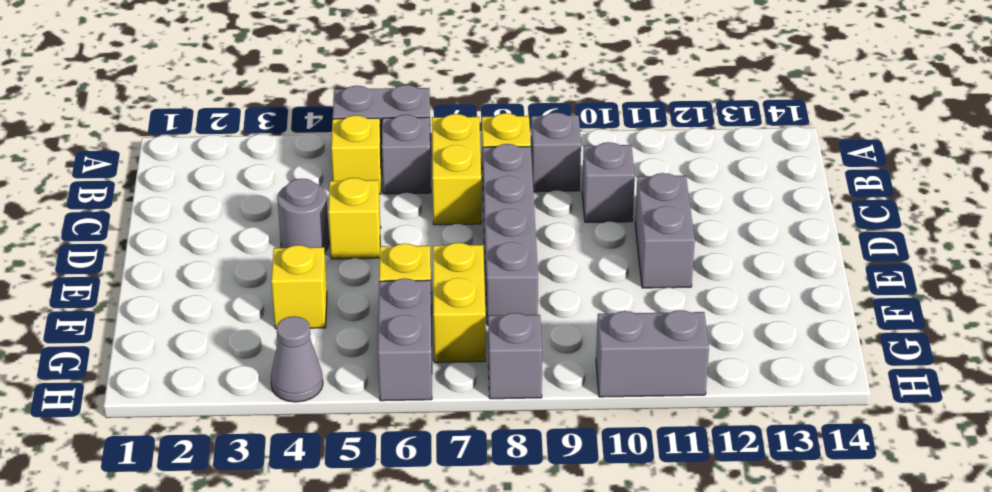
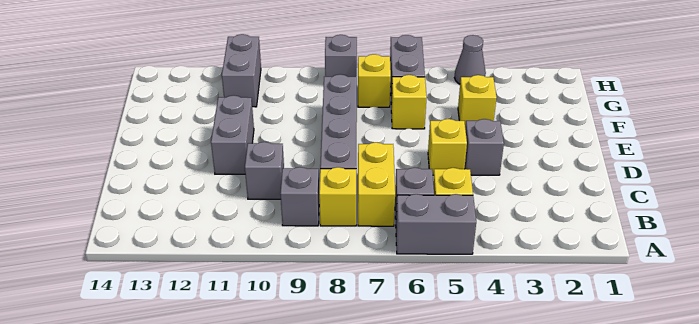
grey 1x1 round brick [277,179,329,252] -> grey 1x1 brick [465,119,504,175]
yellow 1x2 brick [433,243,486,362] -> yellow 1x1 brick [358,54,391,107]
grey 1x2 brick [596,310,709,397] -> grey 1x2 brick turned to [222,34,261,107]

